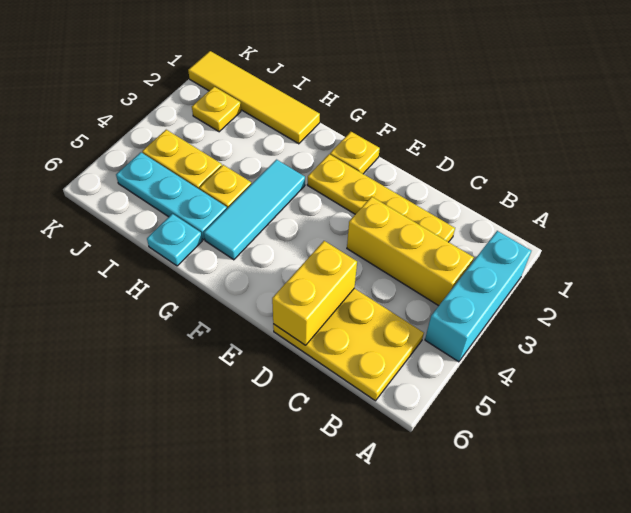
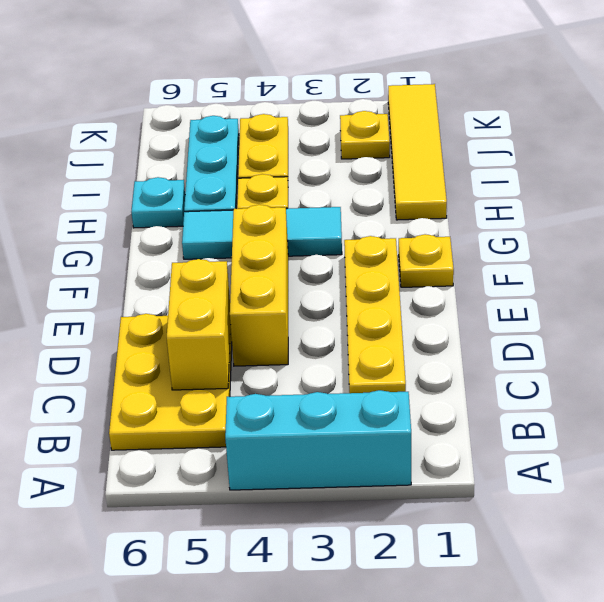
yellow 1x3 brick [347,197,474,306] -> yellow 1x3 brick moved to [230,205,288,366]
yellow 1x2 brick [272,241,357,345] -> yellow 1x2 brick turned to [167,259,231,390]

